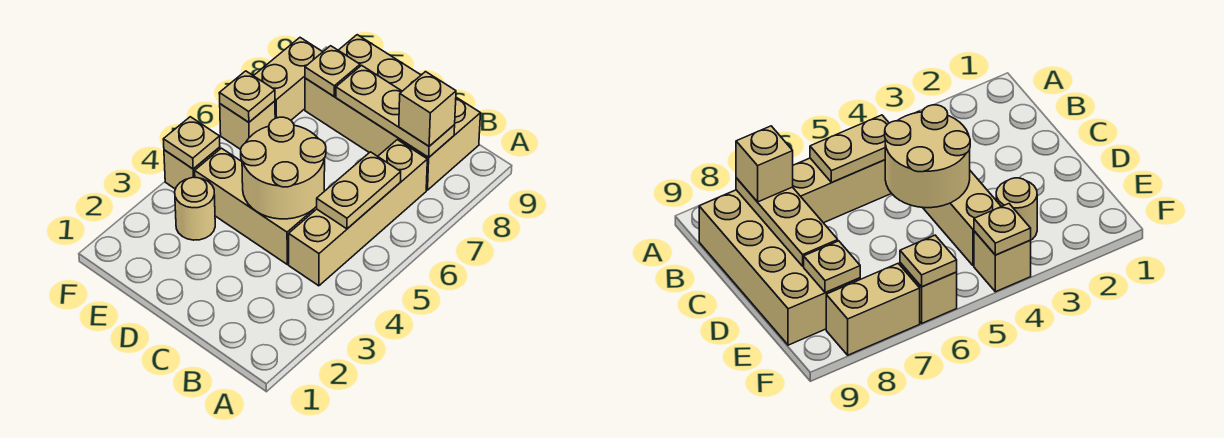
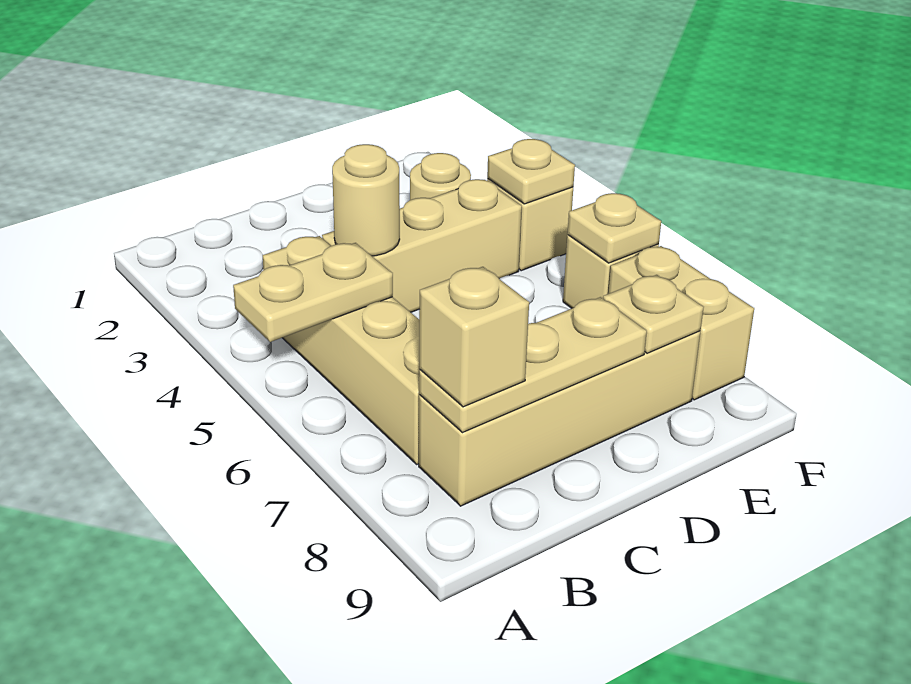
tan 1x2 plate [317,152,401,229] -> tan 1x2 plate turned to [233,243,393,342]
tan 2x4 brick [305,35,481,190] -> tan 1x4 brick [419,331,700,506]
tan 2x2 round brick [241,117,326,219] -> tan 1x1 round brick [332,144,400,256]

